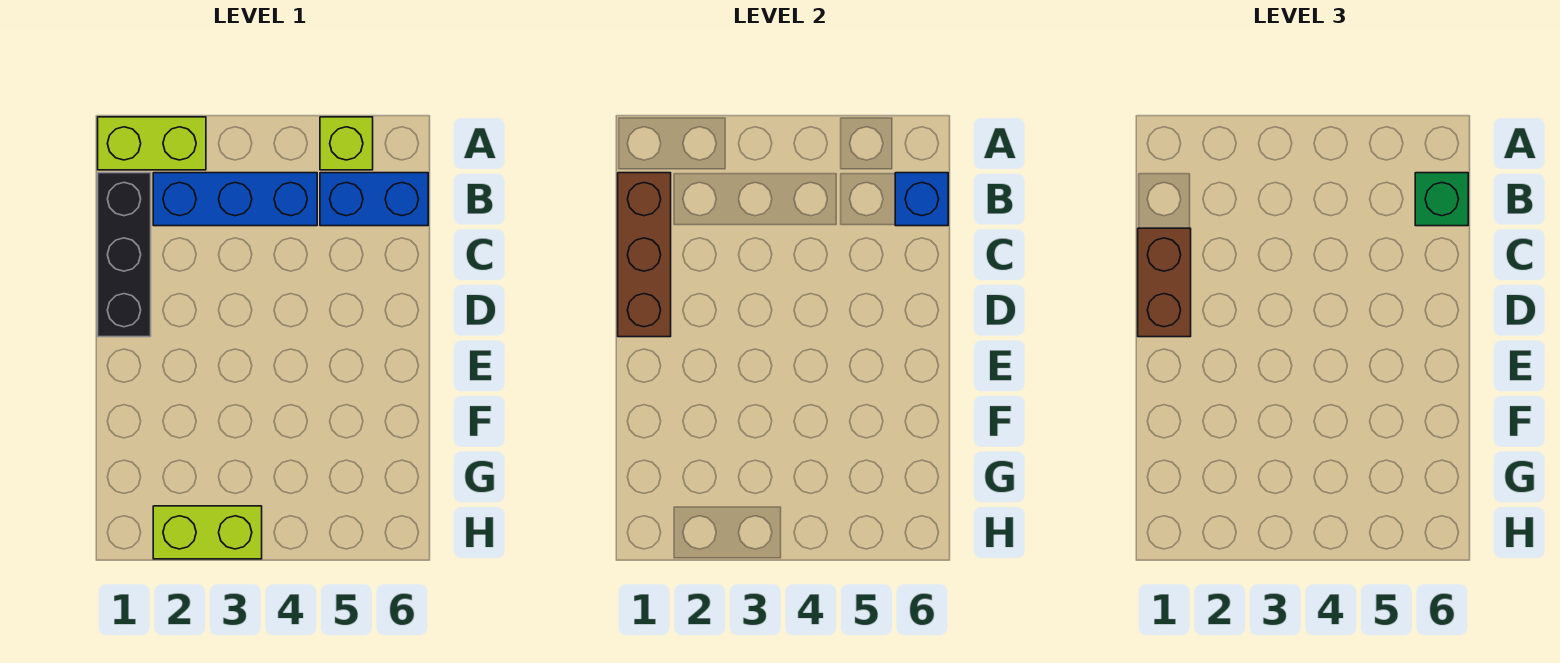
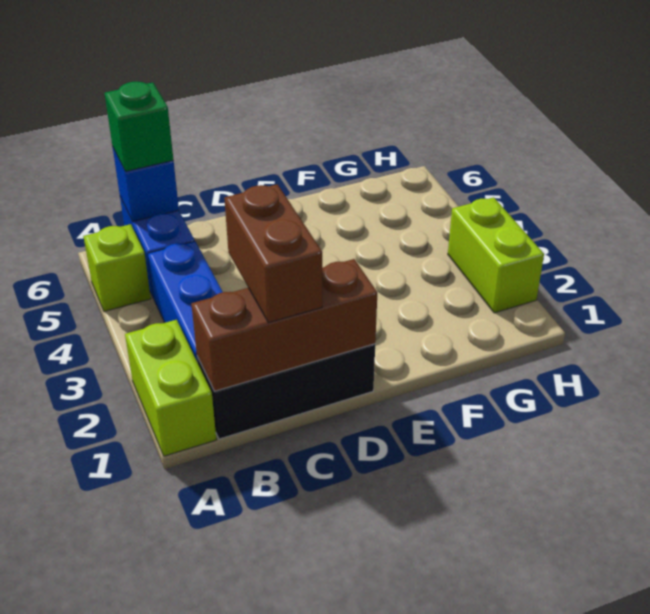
brown 1x2 brick [1138,228,1191,337] -> brown 1x2 brick turned to [224,184,322,323]

